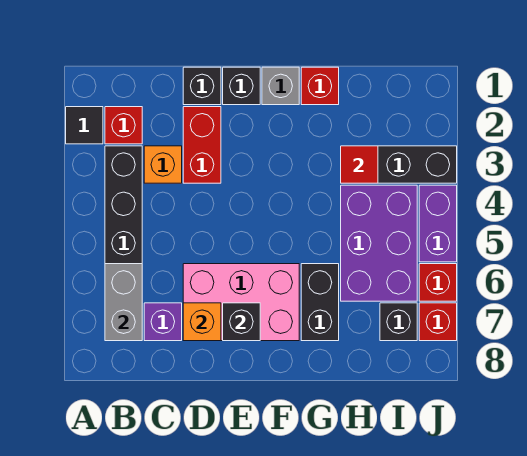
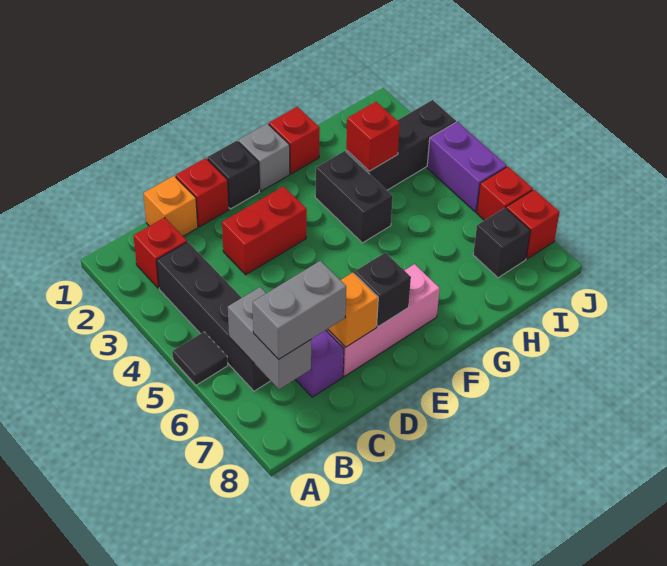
black 1x1 tile [66,107,103,144] -> black 1x1 tile moved to [172,332,228,385]
none -> grey 1x2 brick [253,261,346,359]
orange 1x1 brick [144,146,182,183] -> orange 1x1 brick moved to [143,176,198,236]
black 1x1 brick [183,67,221,105] -> red 1x1 brick [176,158,229,227]
red 1x2 brick [183,107,221,183] -> red 1x2 brick turned to [222,186,307,275]
pink 2x3 brick [183,264,299,341] -> pink 1x3 brick [326,264,440,376]
black 1x2 brick [301,264,339,341] -> black 1x2 brick moved to [315,151,393,243]
red 1x1 tile [341,146,378,183] -> red 1x1 brick [346,102,400,171]
purple 2x3 brick [341,185,417,301] -> none

